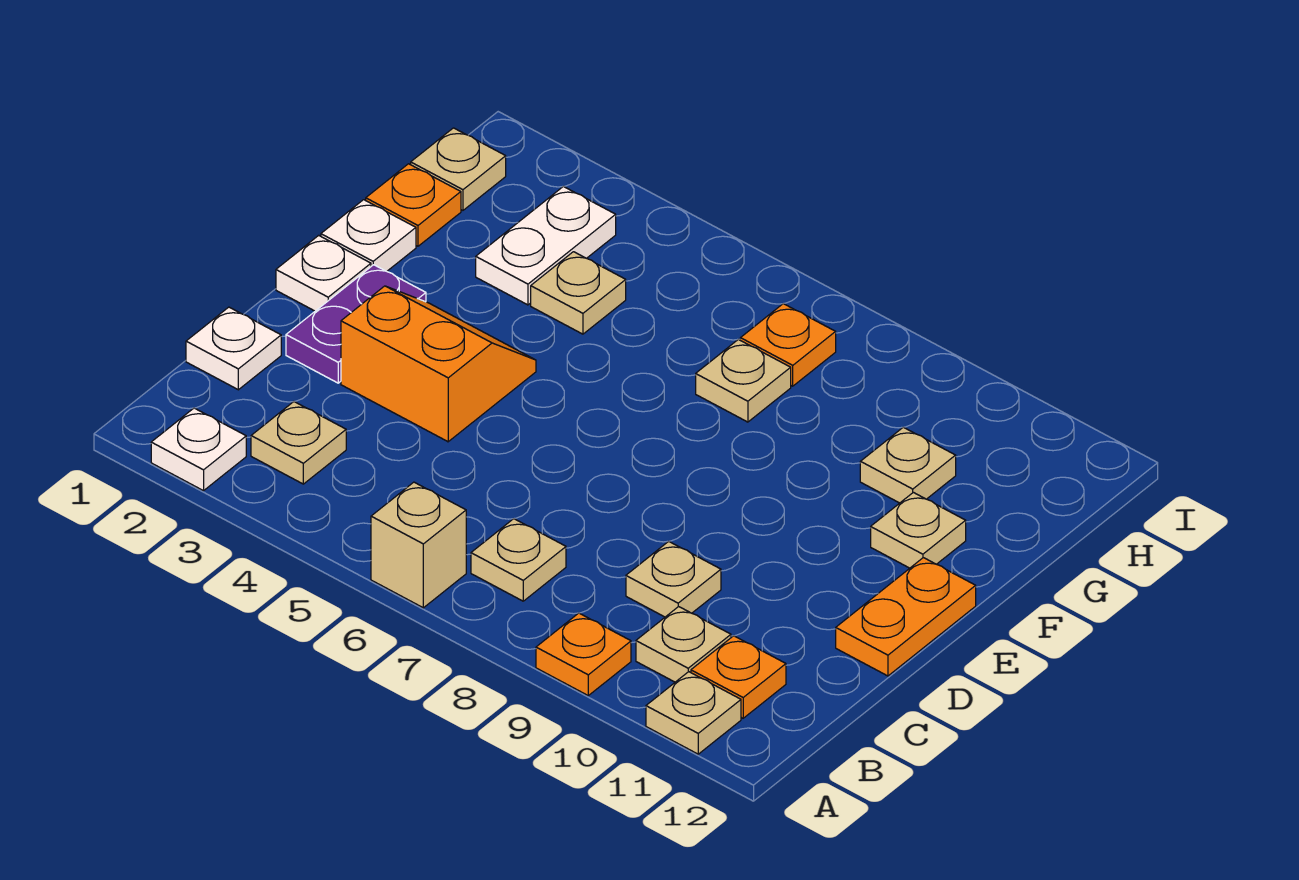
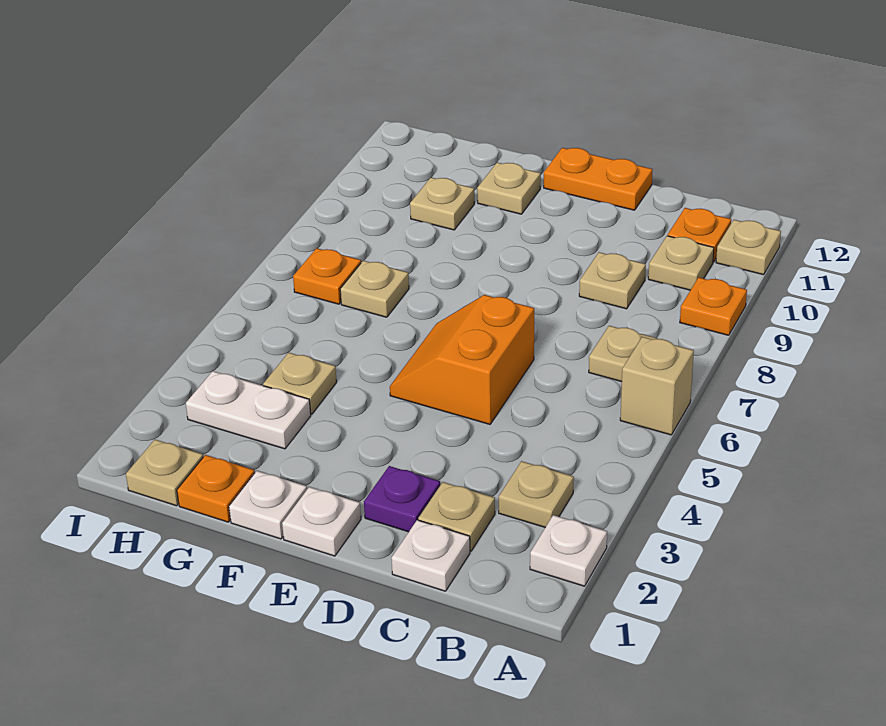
none -> tan 1x1 plate [418,482,495,551]
purple 1x2 plate [286,265,426,383] -> purple 1x1 plate [364,466,440,532]
orange 2x2 slope [341,286,536,442] -> orange 2x2 slope moved to [390,295,534,424]

